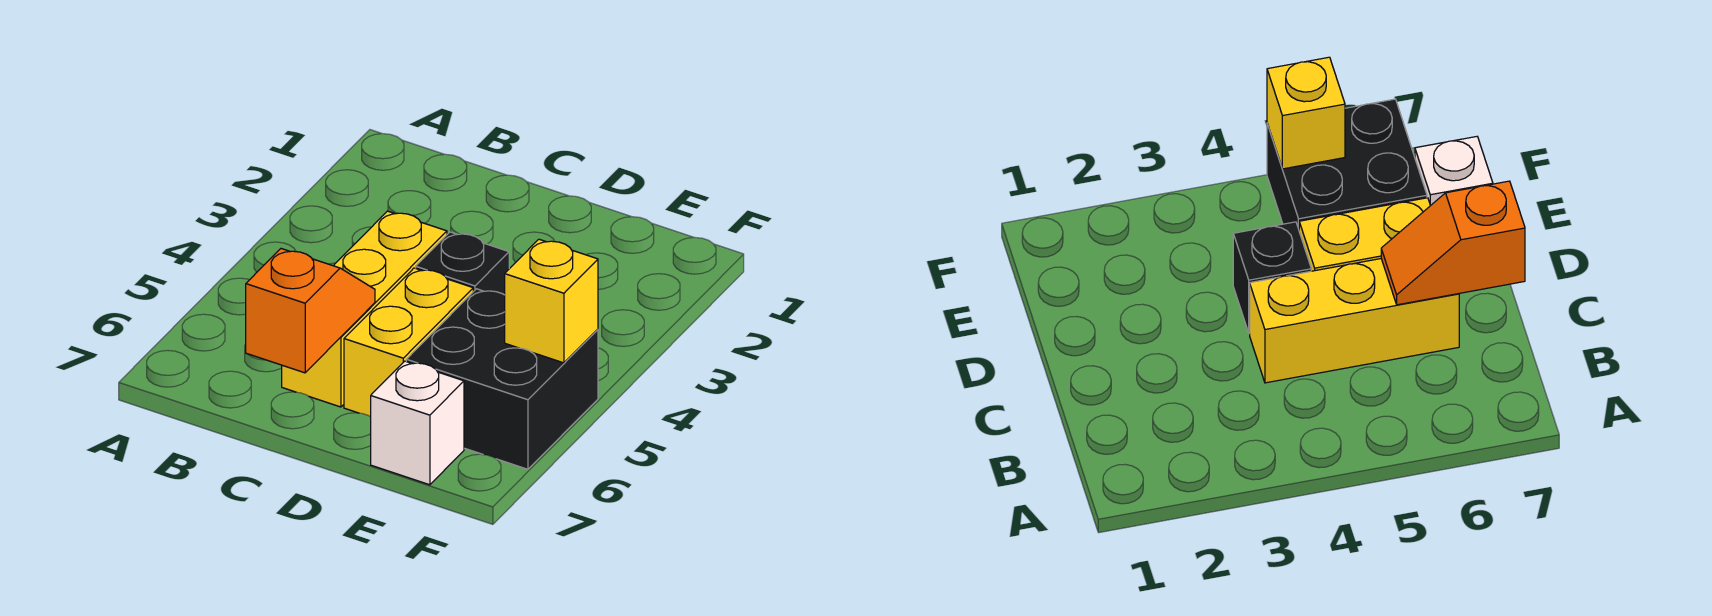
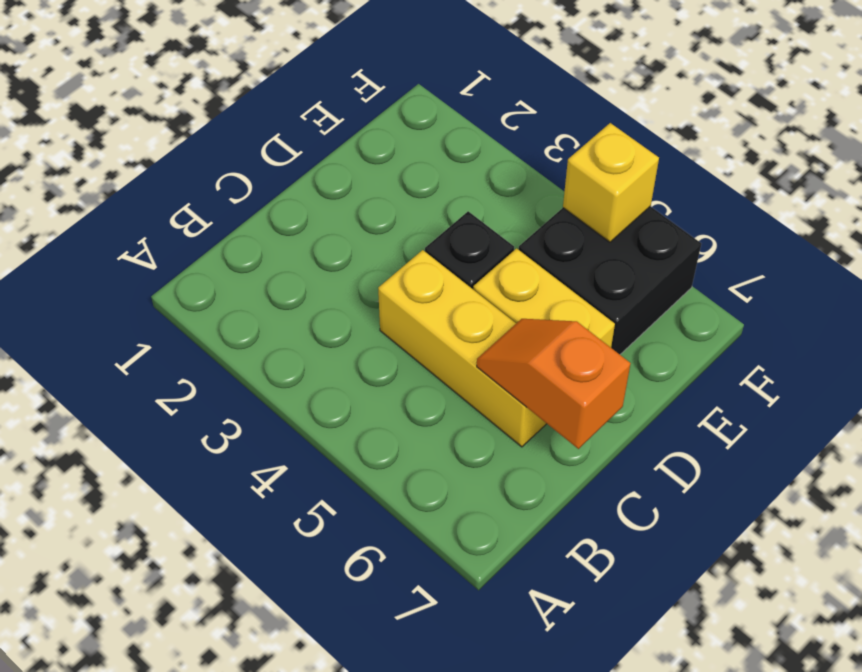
white 1x1 brick [371,361,464,485] -> none

